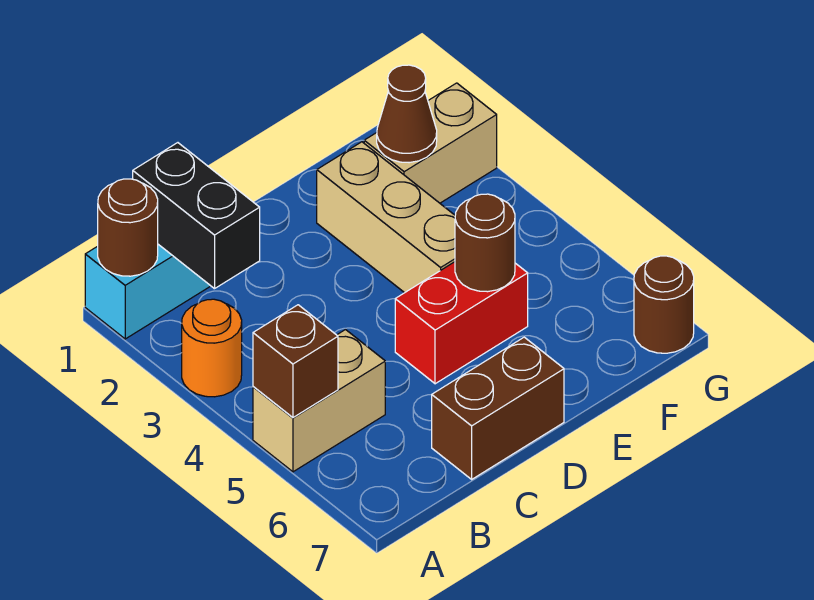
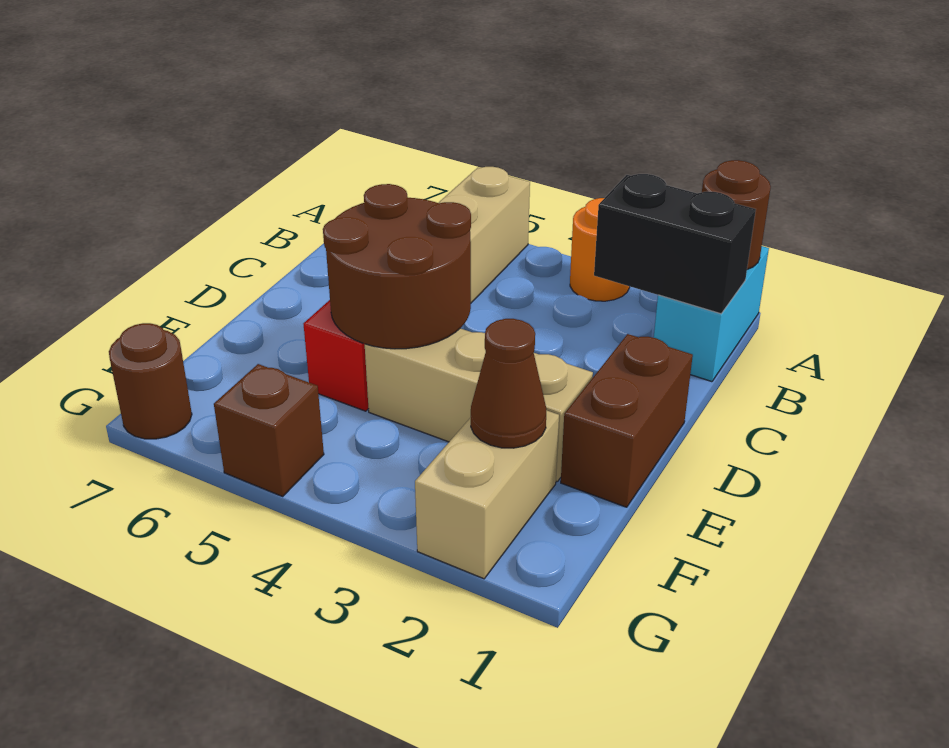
brown 1x1 brick [253,305,338,418] -> brown 1x1 brick moved to [214,364,324,496]
brown 1x2 brick [432,337,564,479] -> brown 1x2 brick moved to [561,334,693,507]
brown 1x1 round brick [455,194,515,292] -> brown 2x2 round brick [323,184,471,349]

